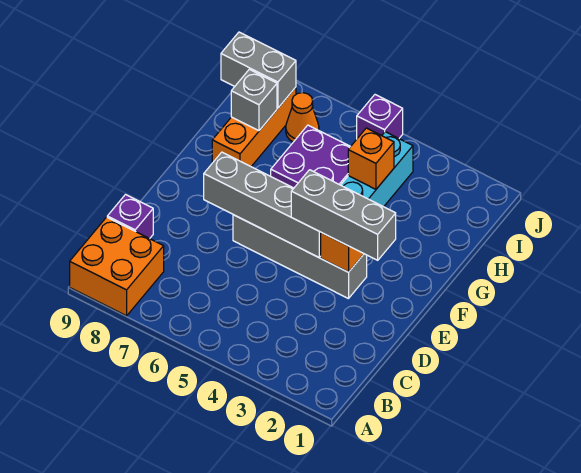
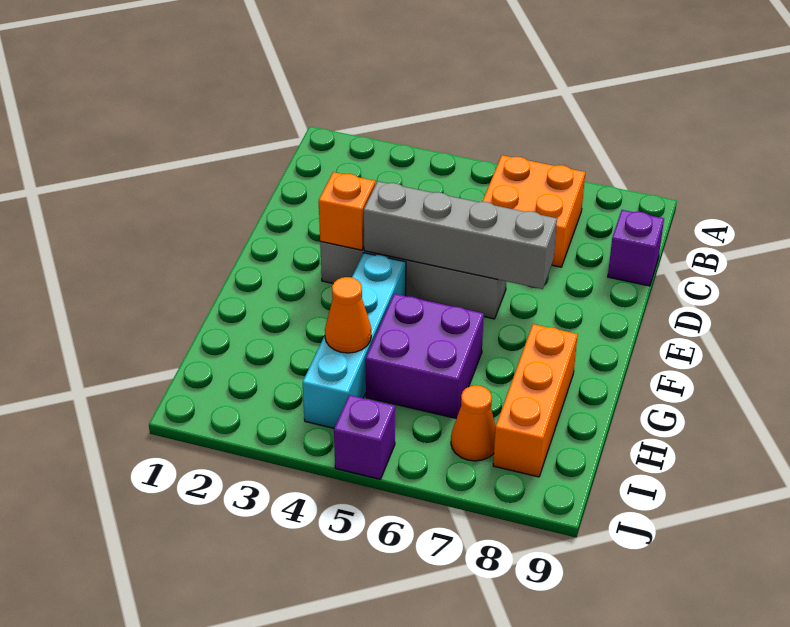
orange 2x2 brick [70,217,164,316] -> orange 2x2 brick moved to [482,155,585,267]
grey 1x3 brick [291,170,396,260] -> none
orange 1x1 brick [348,128,394,189] -> orange 1x1 cone [325,277,371,353]
grey 1x1 brick [231,69,277,131] -> none
grey 1x2 brick [221,32,296,108] -> none

